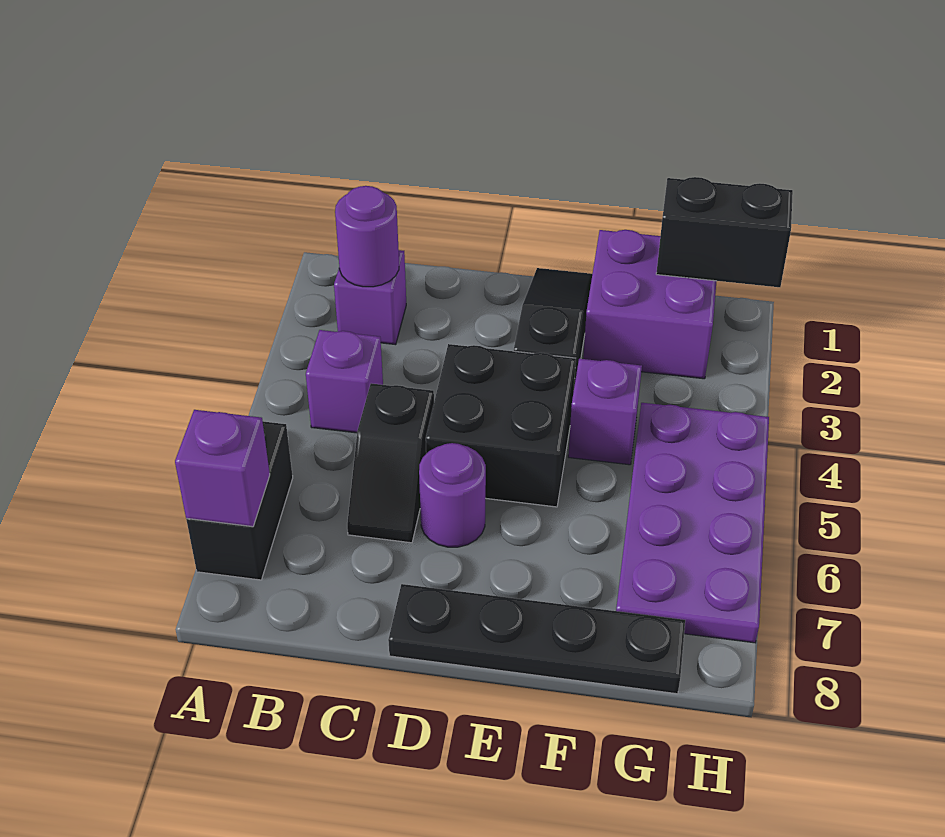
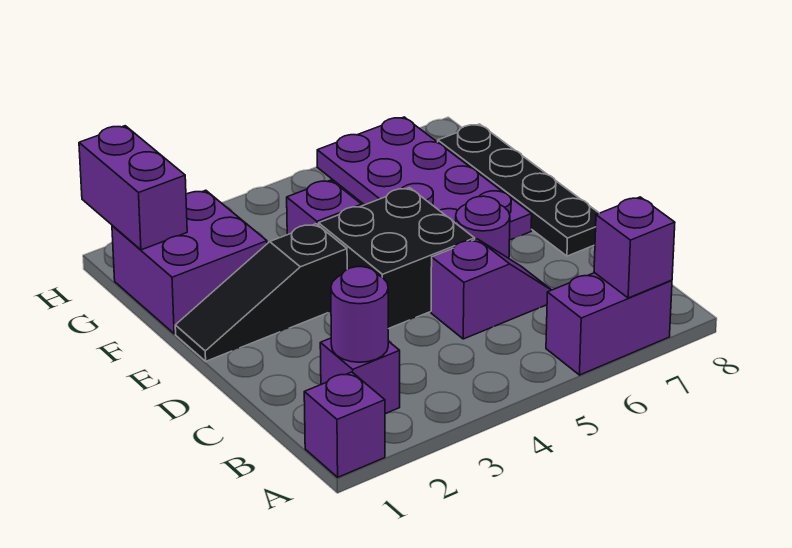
black 1x2 brick [186,421,293,580] -> purple 1x2 brick [546,273,672,375]
purple 1x1 brick [306,330,383,433] -> purple 1x1 brick moved to [304,372,385,477]
black 1x2 slope [347,383,434,543] -> purple 1x2 slope [431,239,551,339]
black 1x2 brick [656,177,793,287] -> purple 1x2 brick [79,126,187,250]
purple 2x4 plate [616,403,769,643] -> purple 2x4 plate turned to [317,117,532,240]

